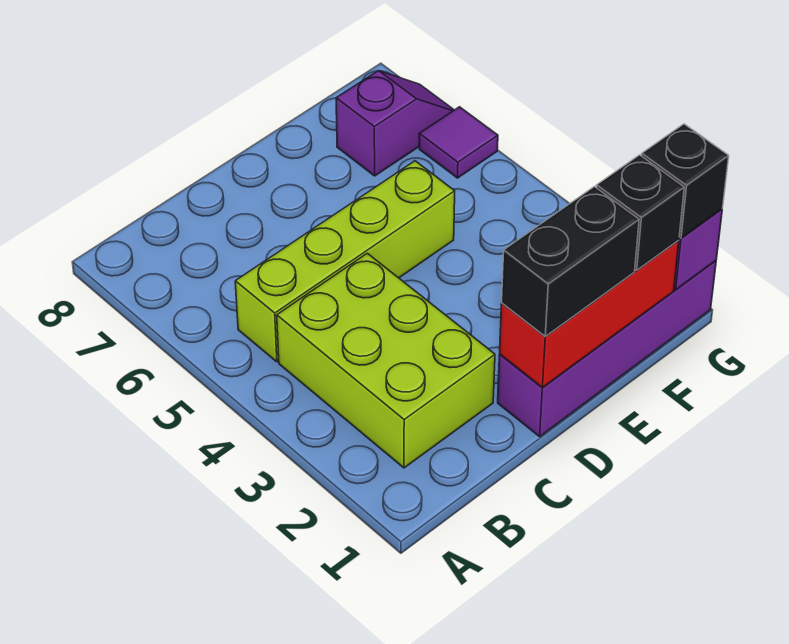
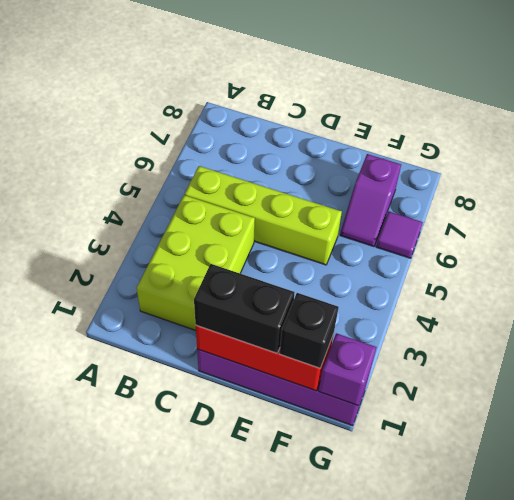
purple 1x2 slope [336,71,454,176] -> purple 1x2 slope turned to [340,154,401,246]
black 1x1 brick [642,124,729,238] -> none

